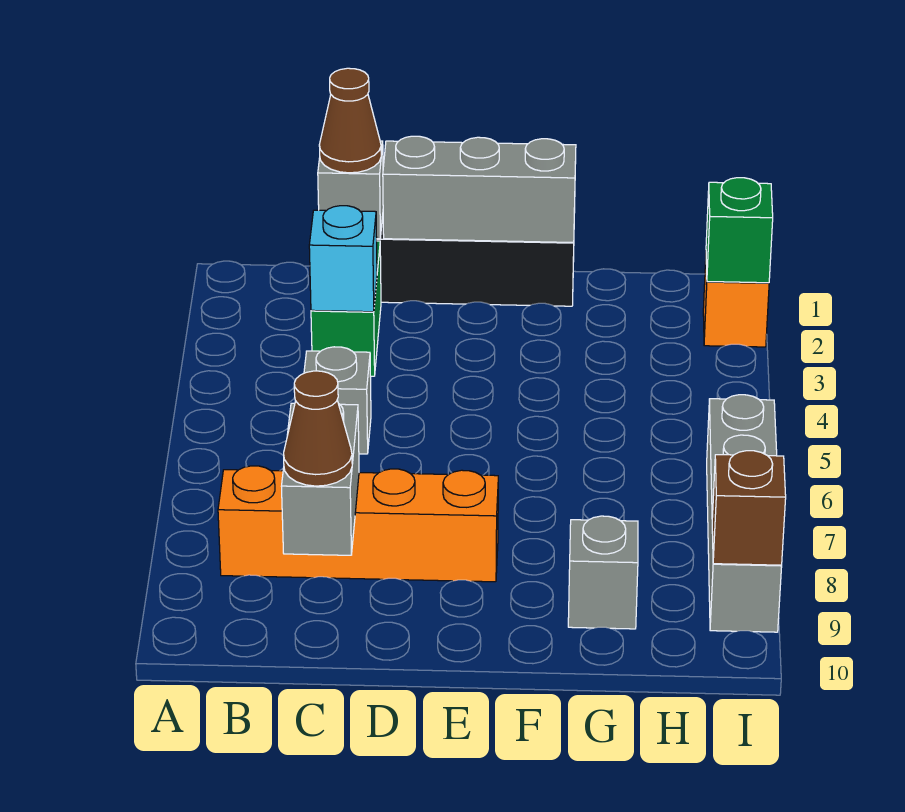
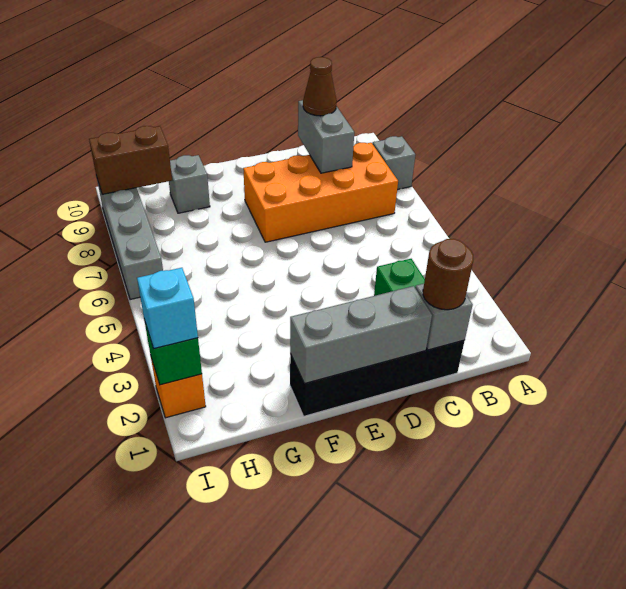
orange 1x4 brick [218,466,498,582] -> orange 2x4 brick [243,143,398,242]
brown 1x1 cone [319,68,381,173] -> brown 1x1 round brick [423,239,473,310]
cyan 1x1 brick [309,206,377,312] -> cyan 1x1 brick moved to [137,268,198,349]
grey 1x1 brick [304,347,371,454] -> grey 1x1 brick moved to [373,136,415,190]
brown 1x1 brick [712,451,786,565] -> brown 1x2 brick [89,126,172,194]

